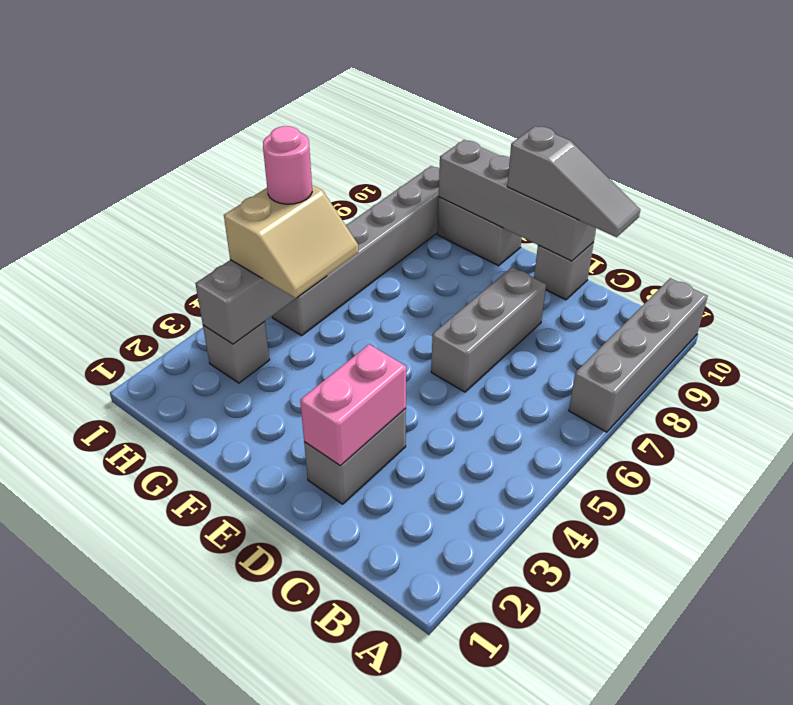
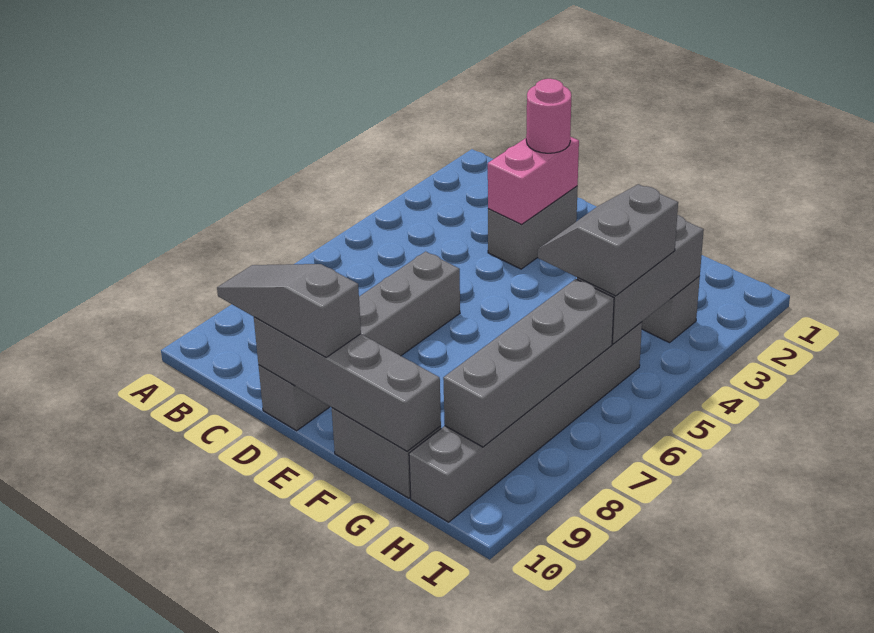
grey 1x4 brick [569,278,708,432] -> grey 1x4 brick moved to [443,279,614,447]
tan 2x2 slope [224,185,358,298] -> grey 2x2 slope [538,184,678,296]
pink 1x1 round brick [263,126,312,204] -> pink 1x1 round brick moved to [526,79,571,153]

